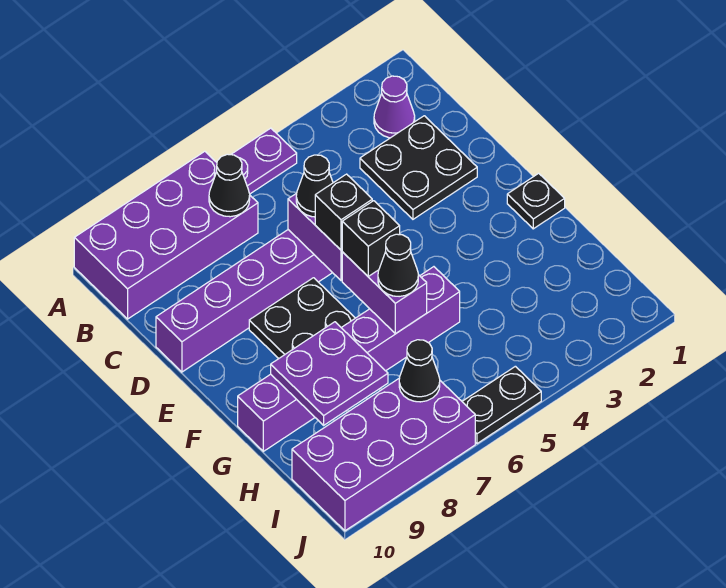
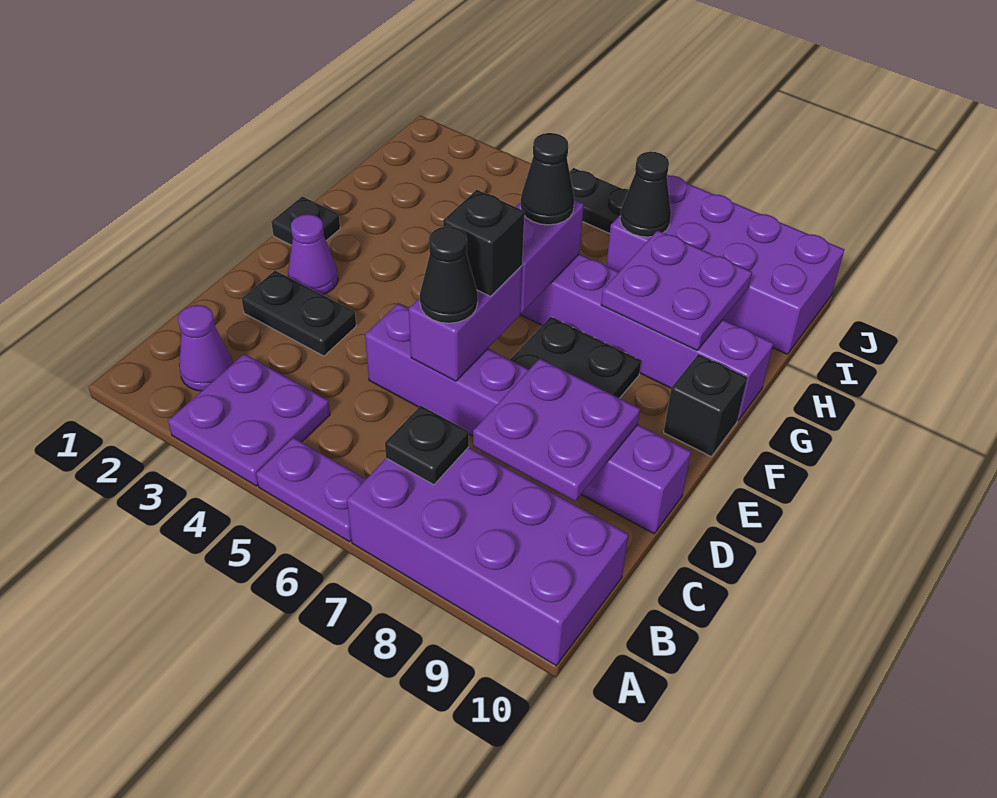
none -> purple 2x2 plate [168,354,330,486]
black 1x1 cone [209,154,250,217] -> black 1x1 plate [385,406,469,485]
black 2x2 plate [360,116,477,219] -> black 1x2 plate [242,271,356,356]
none -> purple 2x2 plate [473,358,640,501]
none -> purple 1x1 cone [288,214,338,295]
black 1x1 brick [342,201,400,276] -> black 1x1 brick moved to [664,354,747,457]

